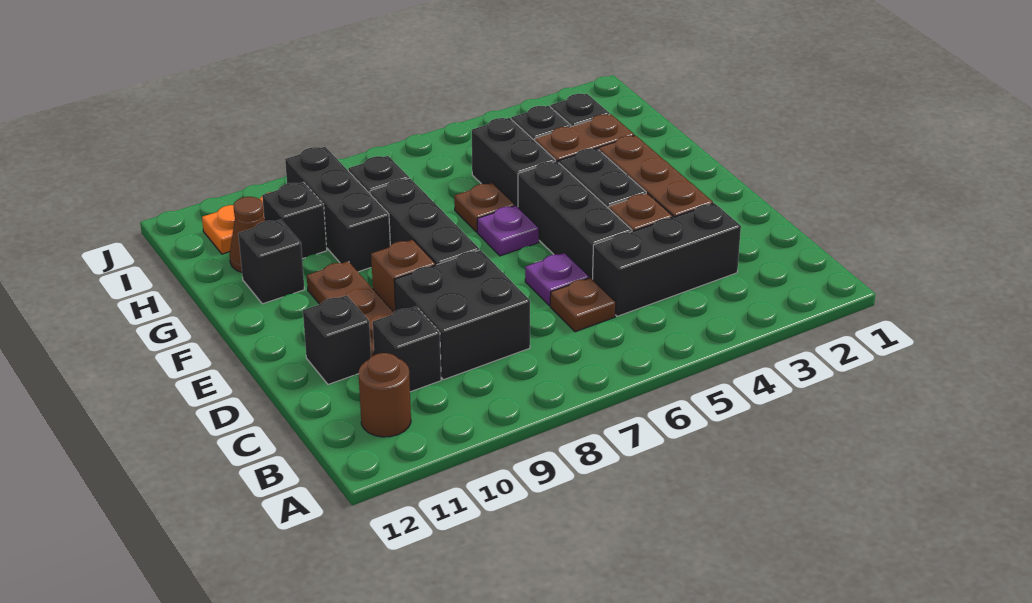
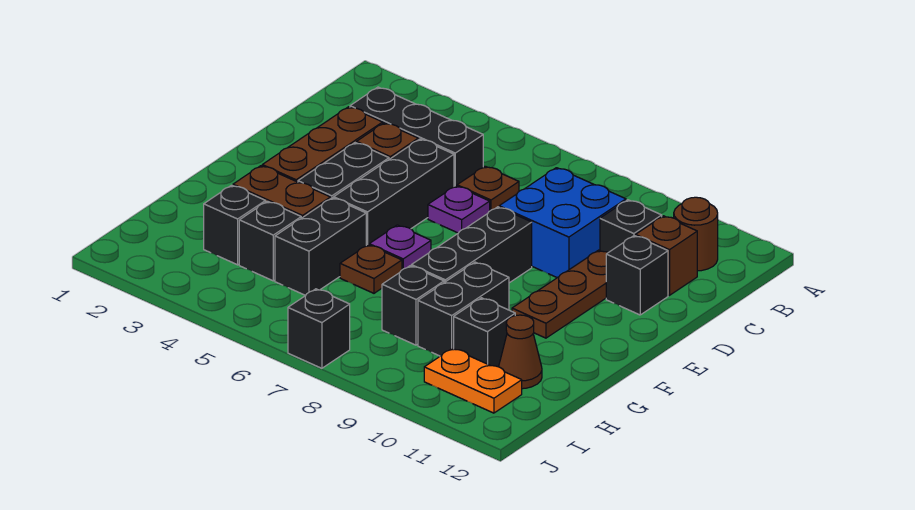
black 2x2 brick [394,250,530,380] -> blue 2x2 brick [499,168,626,278]
brown 1x1 brick [371,240,436,312] -> brown 1x1 brick moved to [636,216,697,295]
black 1x3 brick [285,147,390,272] -> black 1x2 brick [418,262,509,356]
black 1x1 brick [238,219,305,304] -> black 1x1 brick moved to [288,289,350,368]

